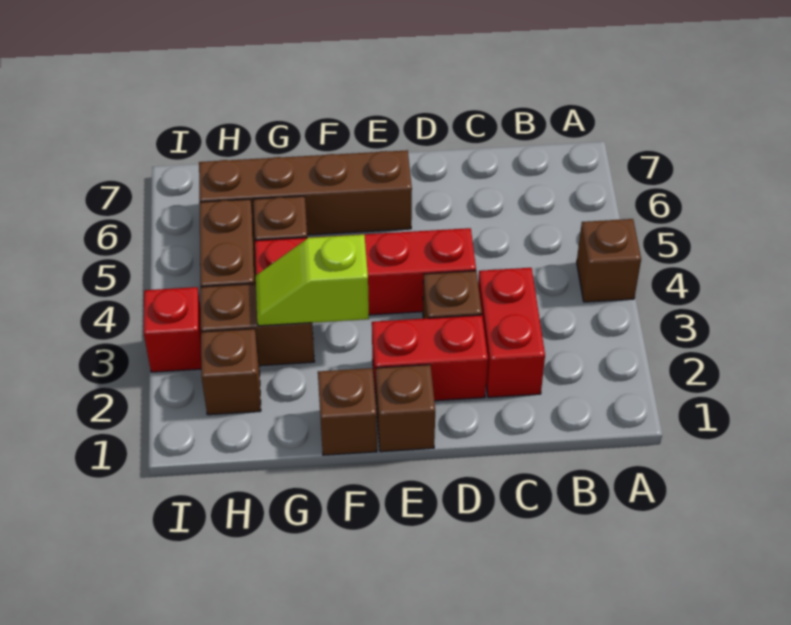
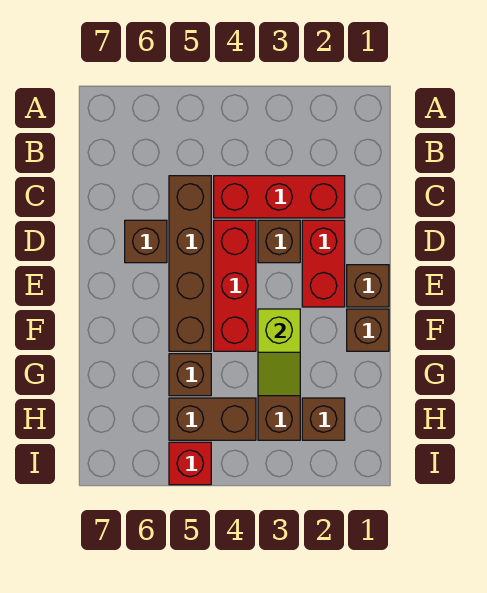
brown 1x1 brick [577,219,641,302] -> brown 1x1 brick moved to [125,220,167,263]
red 1x2 brick [478,268,545,397] -> red 1x3 brick [214,176,345,218]
red 1x4 brick [255,228,476,315] -> red 1x3 brick [214,220,256,351]
brown 1x4 brick [199,150,412,235] -> brown 1x4 brick moved to [169,176,211,351]
red 1x1 brick [144,287,201,372] -> red 1x1 brick moved to [169,442,211,485]

